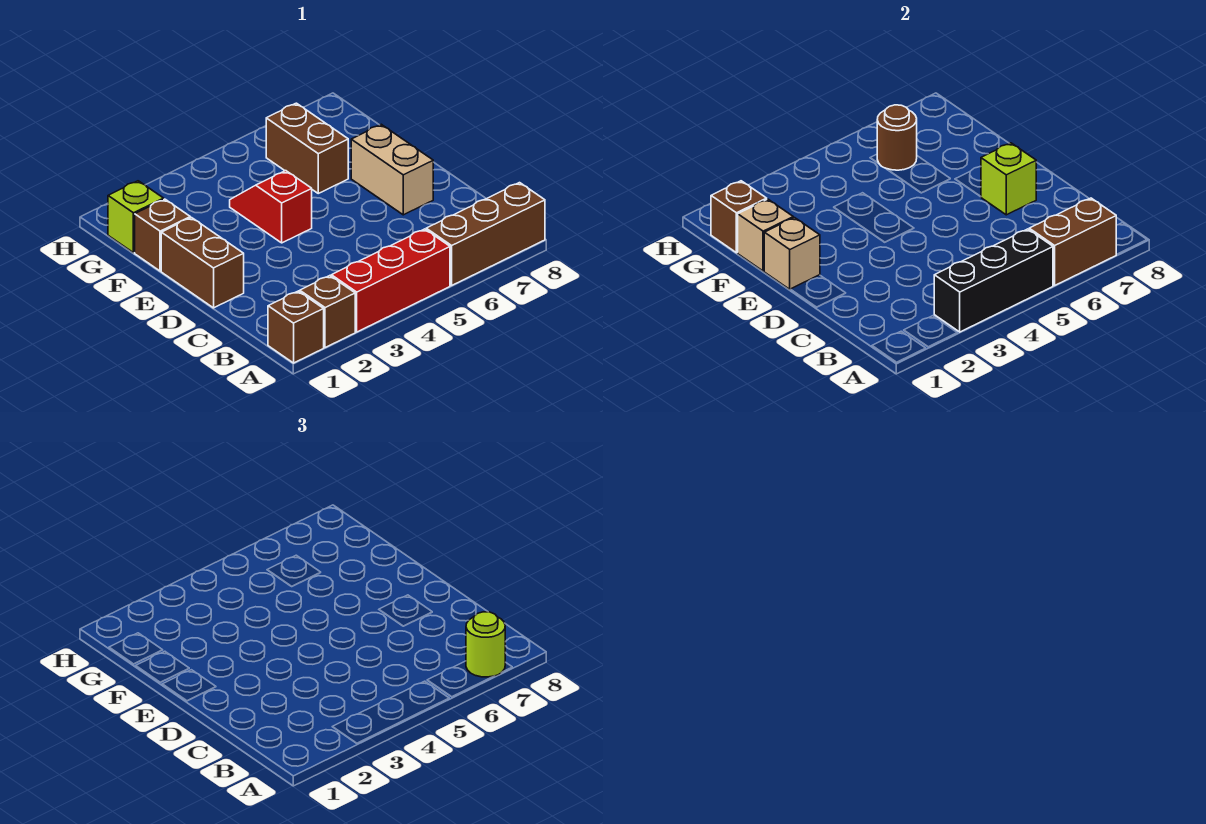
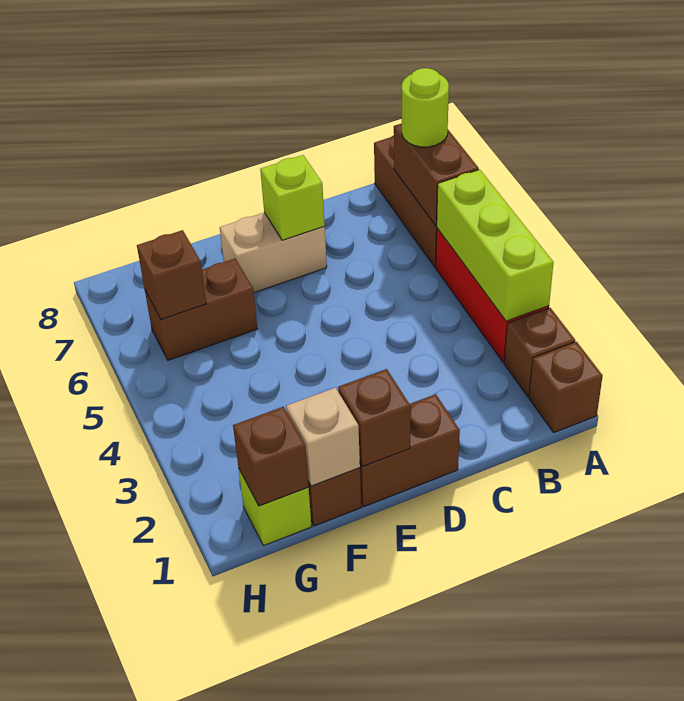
black 1x3 brick [934,229,1053,332] -> lime 1x3 brick [436,170,554,321]
tan 1x1 brick [764,218,820,289] -> brown 1x1 brick [338,369,411,467]
red 1x2 slope [230,171,312,243] -> none
brown 1x1 round brick [877,105,917,170] -> brown 1x1 brick [137,230,206,319]

